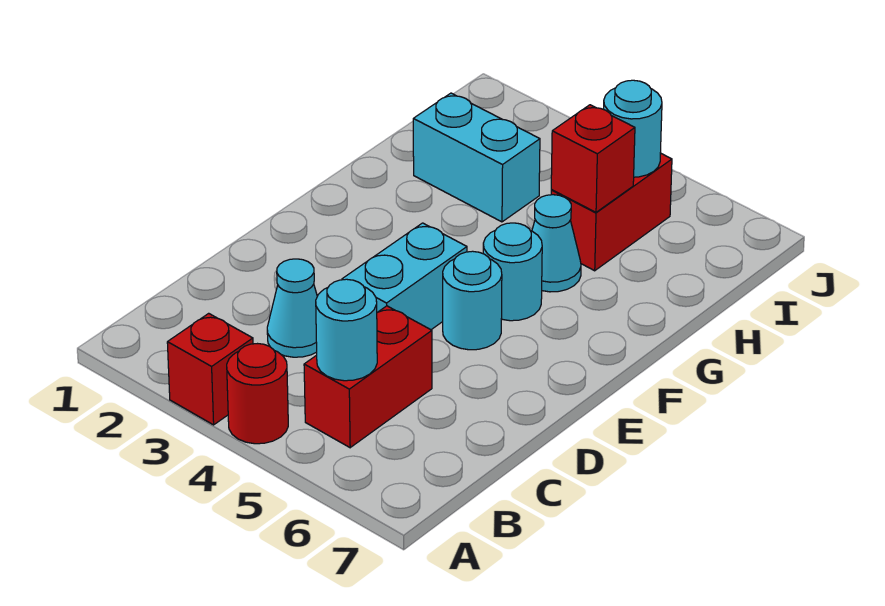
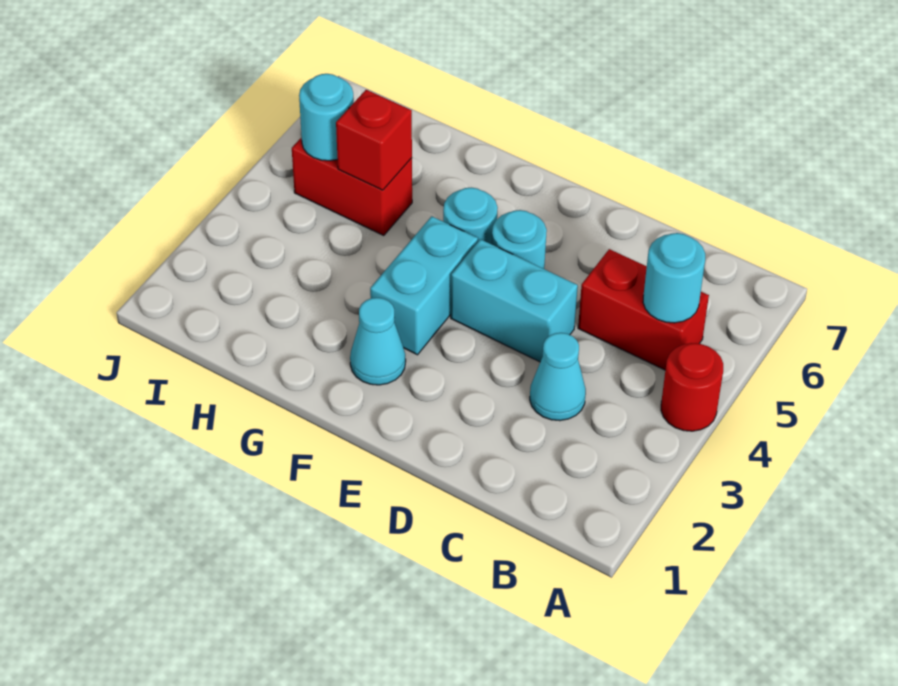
red 1x1 brick [167,313,253,425] -> none
cyan 1x1 cone [532,195,581,292] -> cyan 1x1 cone moved to [350,298,406,385]
cyan 1x2 brick [413,93,540,222] -> cyan 1x2 brick moved to [370,216,478,355]

